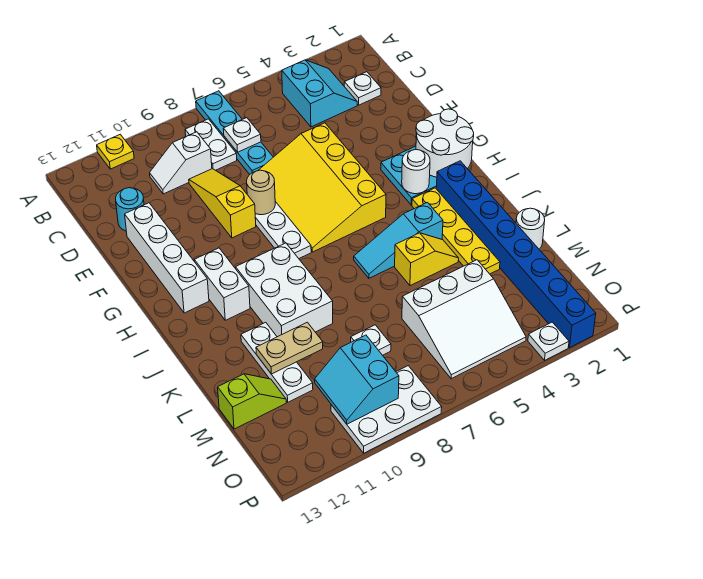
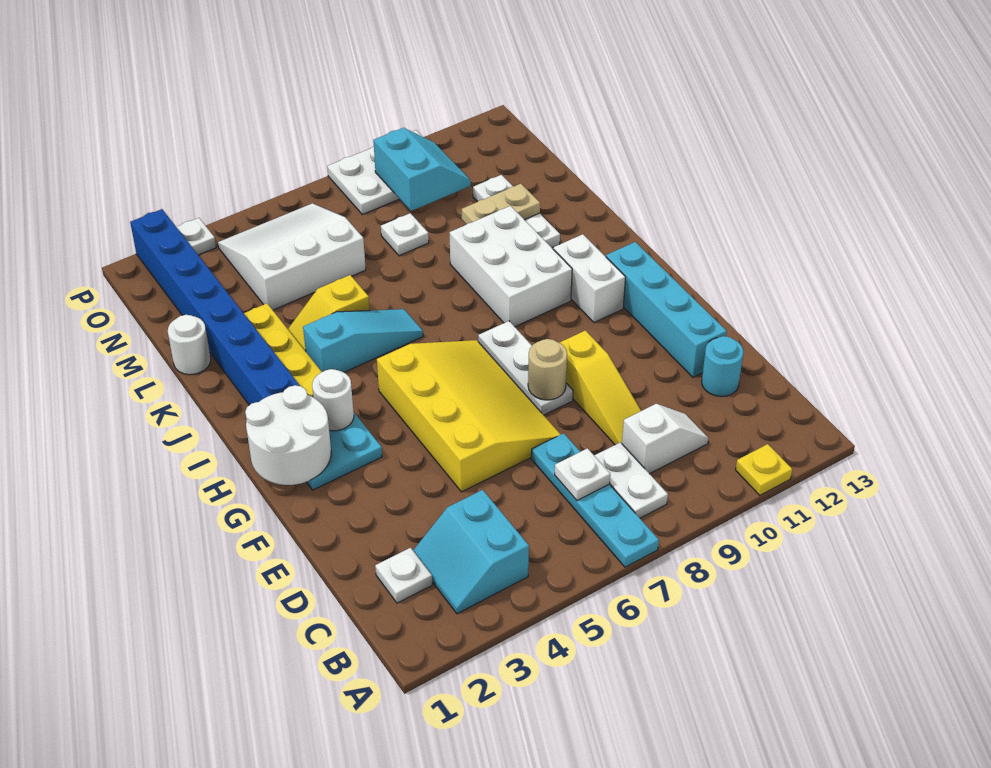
white 1x4 brick [125,203,209,313] -> cyan 1x4 brick [606,242,727,377]
lime 1x2 slope [218,374,286,429] -> none

